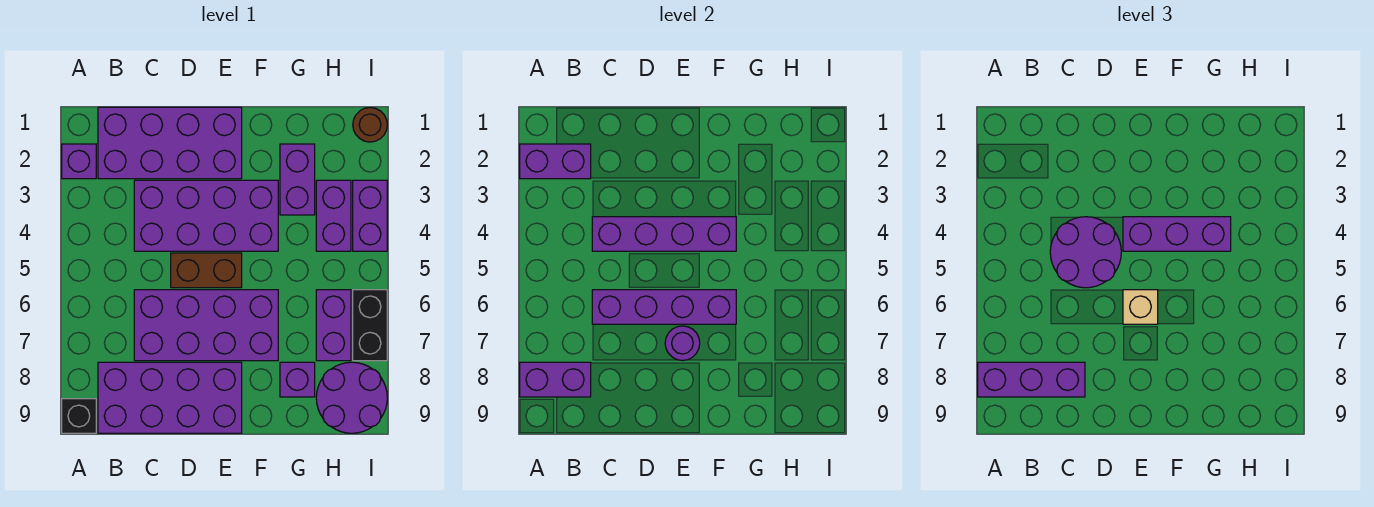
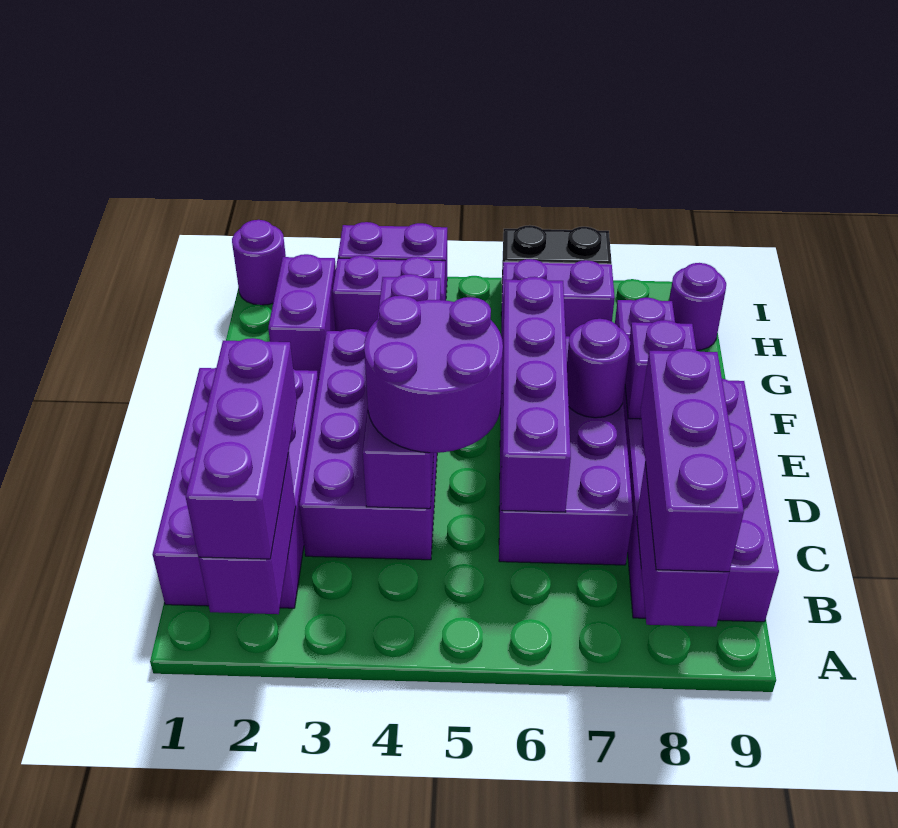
purple 1x1 brick [62,144,96,179] -> purple 1x1 brick moved to [625,320,696,419]
black 1x1 brick [62,399,96,433] -> none
brown 1x2 brick [171,253,242,288] -> none
purple 1x3 brick [1123,217,1231,251] -> purple 1x3 brick moved to [186,338,297,559]
tan 1x1 brick [1123,290,1158,324] -> none
purple 1x2 brick [280,144,315,215] -> purple 1x2 brick turned to [268,254,336,380]
purple 2x2 round brick [316,362,387,433] -> purple 1x1 round brick [669,263,726,350]
brown 1x1 round brick [353,108,387,142] -> purple 1x1 round brick [232,220,286,305]

